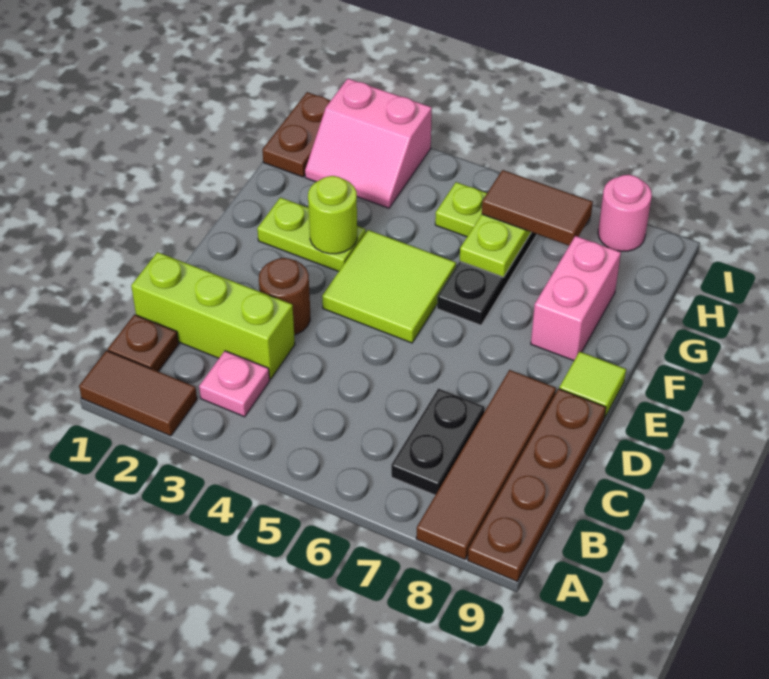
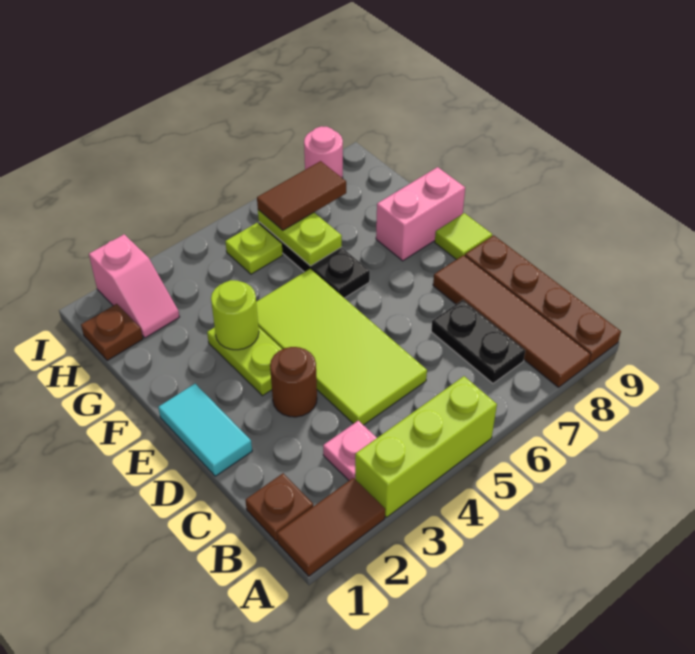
lime 1x3 brick [131,252,295,379] -> lime 1x3 brick moved to [355,376,497,517]
none -> cyan 1x2 tile [158,384,252,476]
lime 2x2 tile [322,230,456,343] -> lime 2x4 tile [256,269,427,425]
lime 1x2 plate [257,197,366,271] -> lime 1x2 plate turned to [207,327,282,396]
pink 1x2 brick [531,236,621,361] -> pink 1x2 brick turned to [376,167,465,261]
brown 1x2 plate [262,92,331,177] -> brown 1x1 plate [81,304,143,361]
pink 2x2 slope [305,79,432,208] -> pink 1x2 slope [89,234,179,338]

